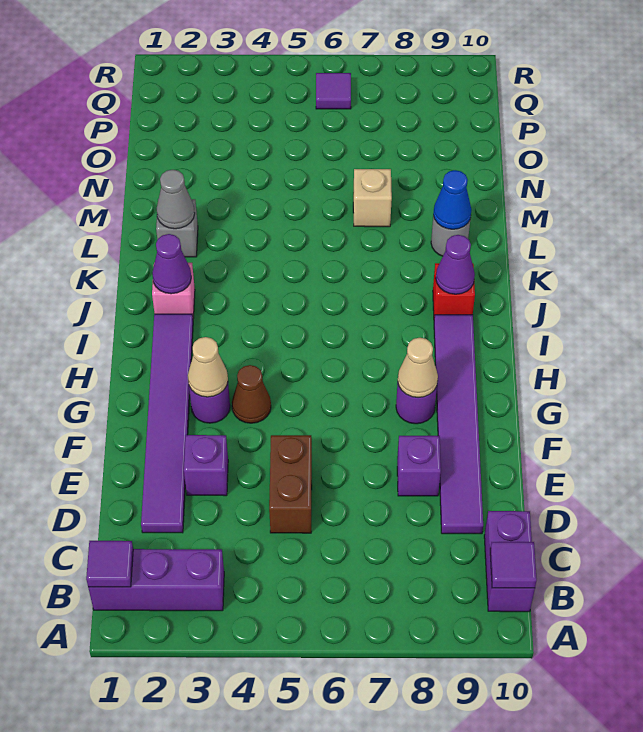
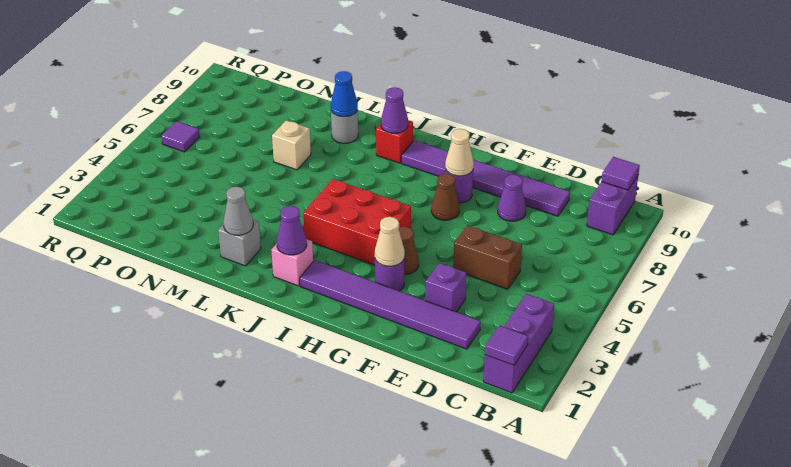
purple 1x2 brick [484,511,535,612] -> purple 1x2 brick turned to [587,176,638,235]
purple 1x1 brick [397,436,441,496] -> purple 1x1 cone [498,175,526,221]
none -> brown 1x1 cone [431,174,459,220]
none -> red 2x3 brick [303,179,411,265]

